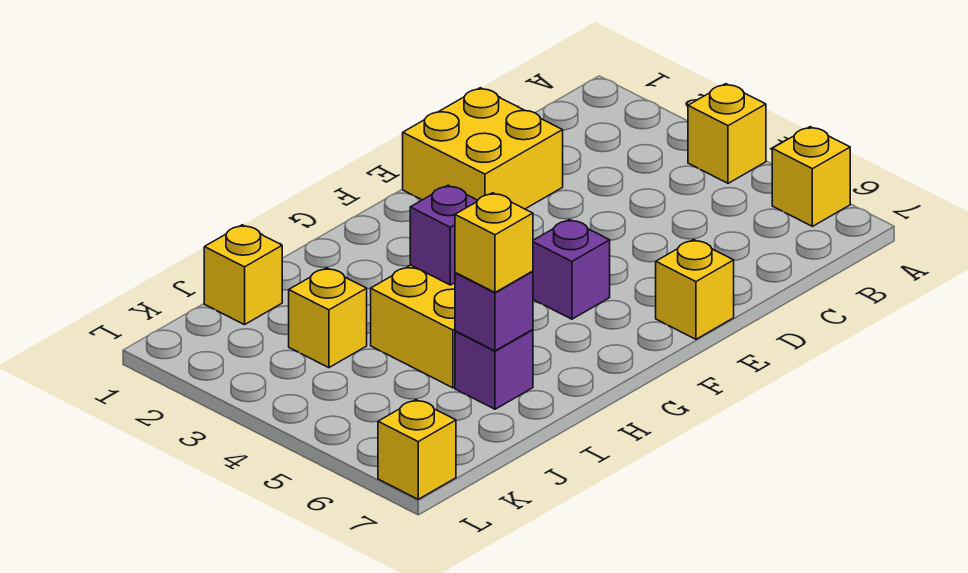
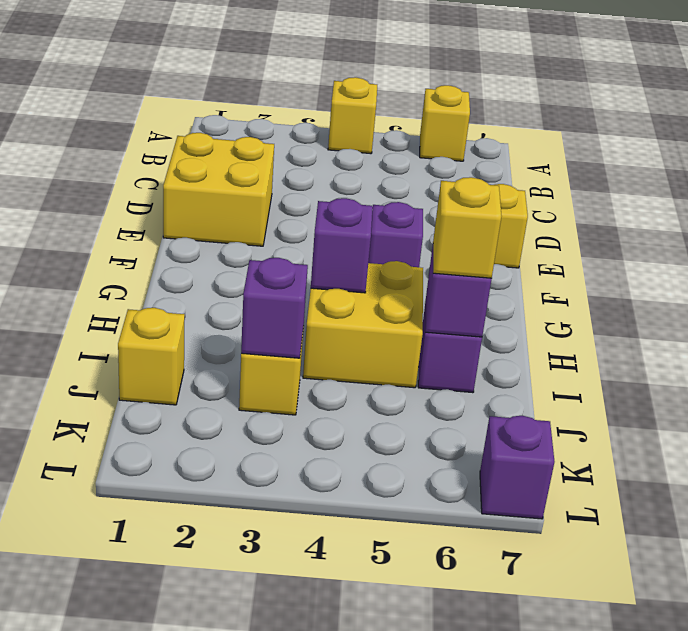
none -> purple 1x1 brick [241,258,308,358]
yellow 1x1 brick [378,400,456,499] -> purple 1x1 brick [480,416,555,519]

